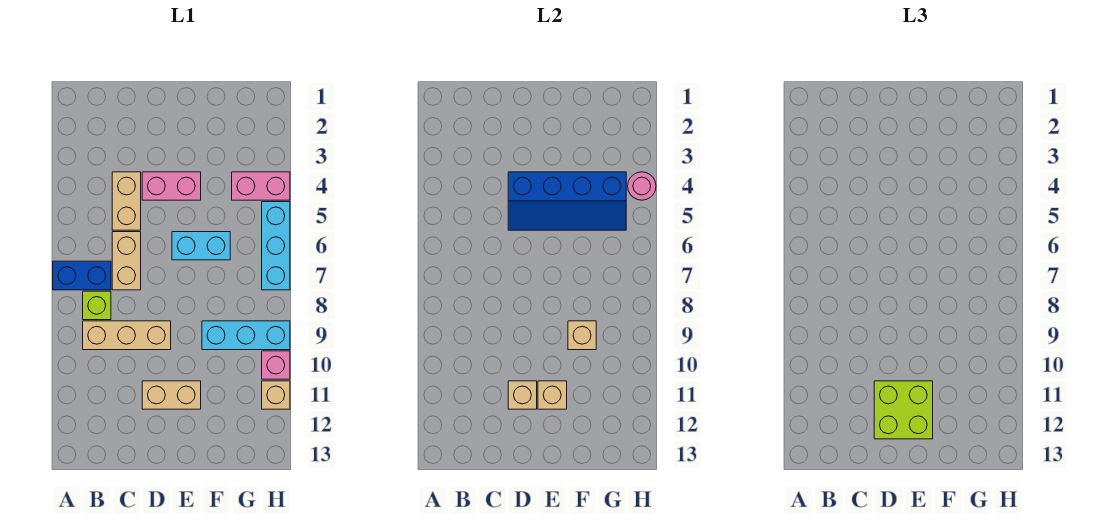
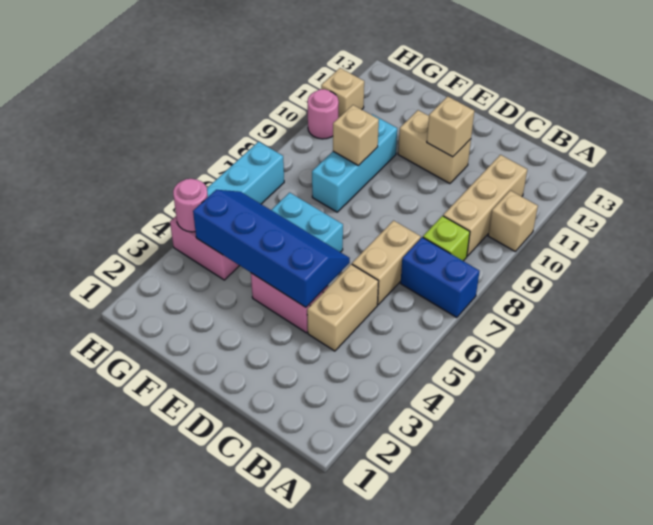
tan 1x3 brick [83,321,171,350] -> tan 1x3 brick turned to [443,155,527,256]
lime 2x2 brick [874,381,933,439] -> none
tan 1x1 brick [538,381,567,409] -> tan 1x1 brick moved to [488,190,538,251]
cyan 1x3 brick [202,321,290,350] -> cyan 1x3 brick turned to [312,114,397,212]
pink 1x1 brick [262,351,290,379] -> pink 1x1 round brick [308,89,339,139]

